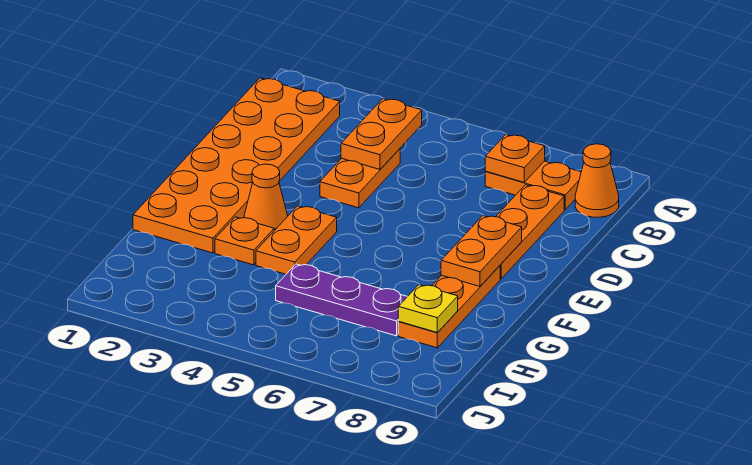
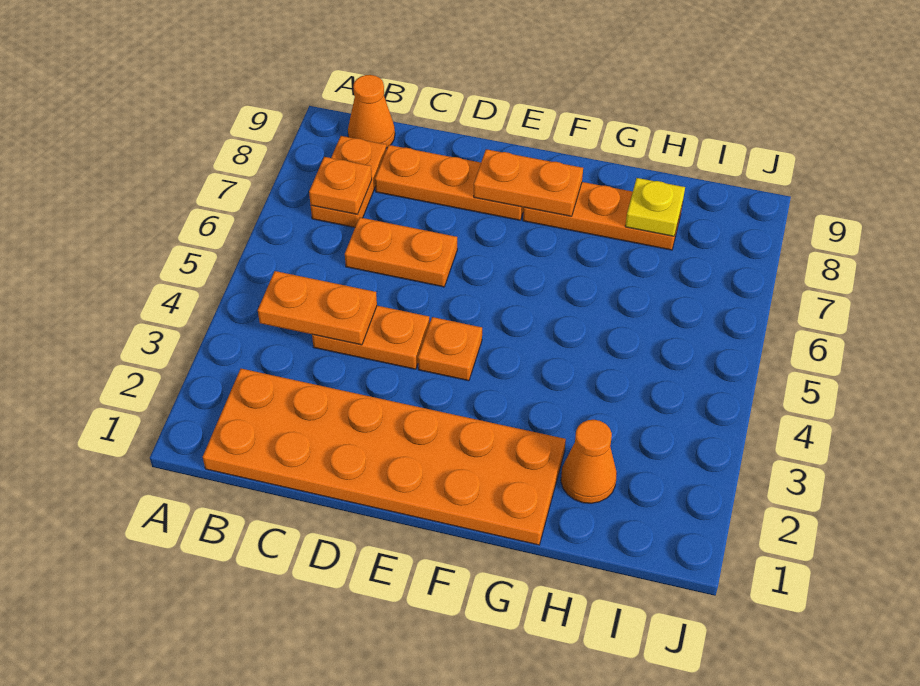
orange 1x1 cone [244,164,288,231] -> orange 1x1 cone moved to [561,420,617,503]
orange 1x2 plate [256,206,337,274] -> orange 1x2 plate moved to [345,217,457,287]
orange 1x1 plate [215,217,274,265] -> orange 1x1 plate moved to [418,317,482,381]
purple 1x3 plate [276,264,407,336] -> none

